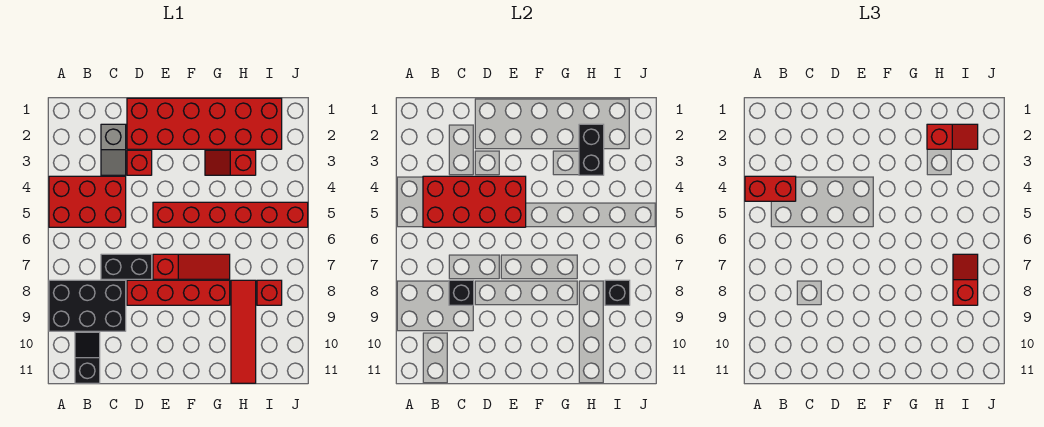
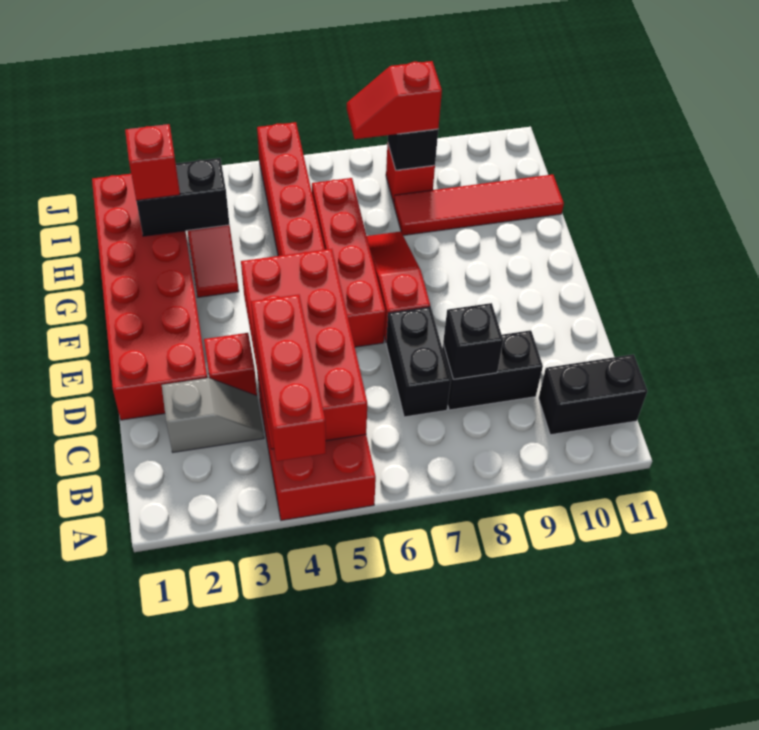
red 1x2 brick [745,176,796,201] -> red 1x3 brick [251,295,326,461]
black 2x3 brick [49,280,126,331] -> black 1x2 brick [442,330,543,410]
black 1x2 slope [75,332,100,383] -> black 1x2 brick [539,354,647,435]
red 1x4 brick [127,280,230,305] -> red 1x4 brick moved to [312,178,385,347]

